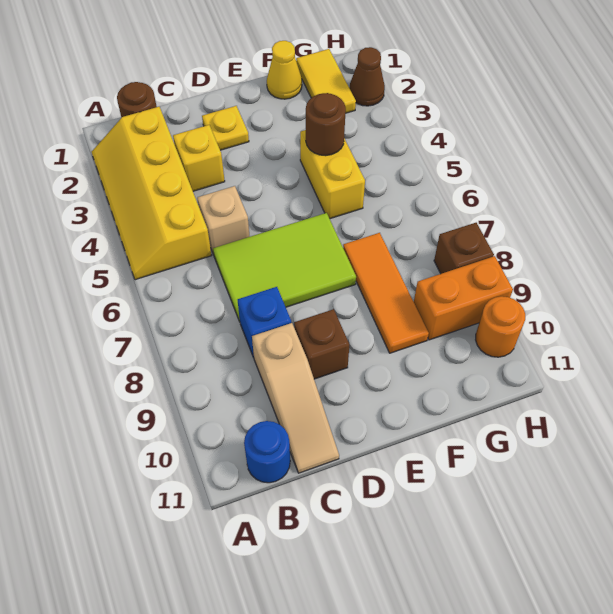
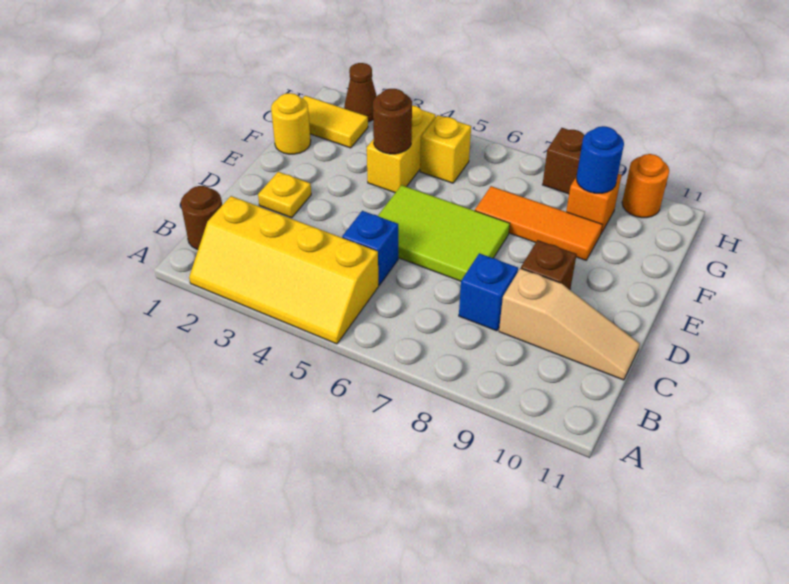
blue 1x1 round brick [244,421,290,483] -> blue 1x1 round brick moved to [576,126,624,193]
yellow 1x1 brick [173,125,225,191] -> yellow 1x1 brick moved to [420,115,471,183]
tan 1x1 brick [197,186,250,255] -> blue 1x1 brick [342,211,398,285]
lime 2x3 tile [213,213,356,322] -> lime 2x3 tile turned to [378,185,510,281]
yellow 1x1 cone [267,41,302,99] -> yellow 1x1 round brick [271,93,311,154]
yellow 1x2 brick [300,130,365,219] -> yellow 1x2 brick turned to [367,105,436,193]
orange 1x2 brick [414,256,513,340] -> orange 1x1 brick [566,174,622,233]

